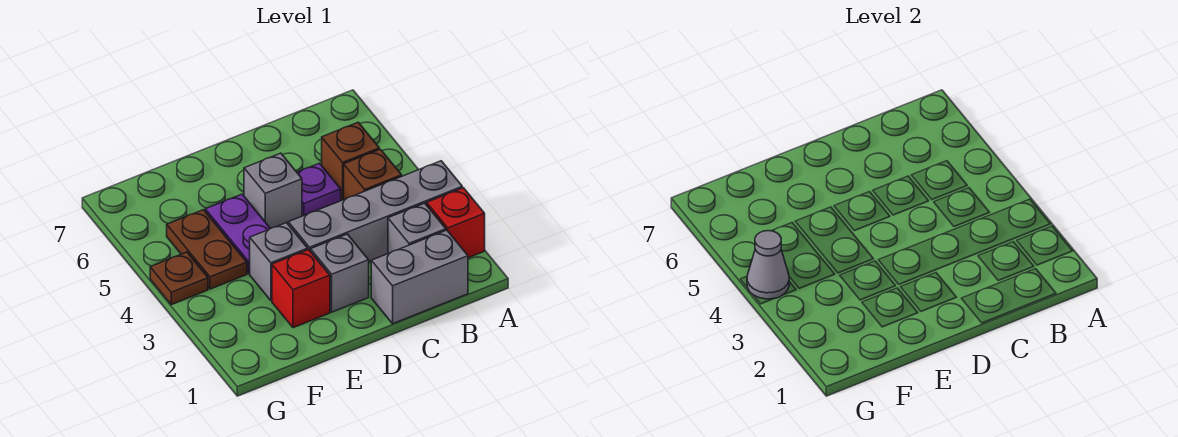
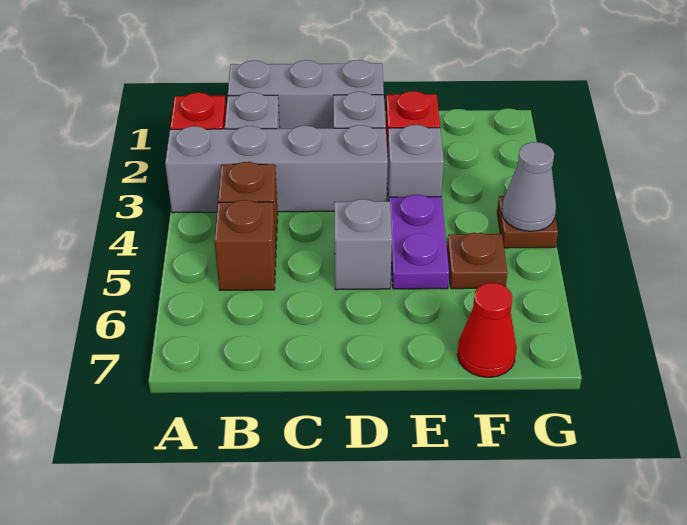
grey 1x2 brick [371,230,468,324] -> grey 1x3 brick [228,60,384,129]
purple 1x1 plate [297,163,341,216] -> none
brown 1x2 plate [167,210,247,289] -> brown 1x1 plate [447,233,508,289]
none -> red 1x1 cone [457,283,516,377]

